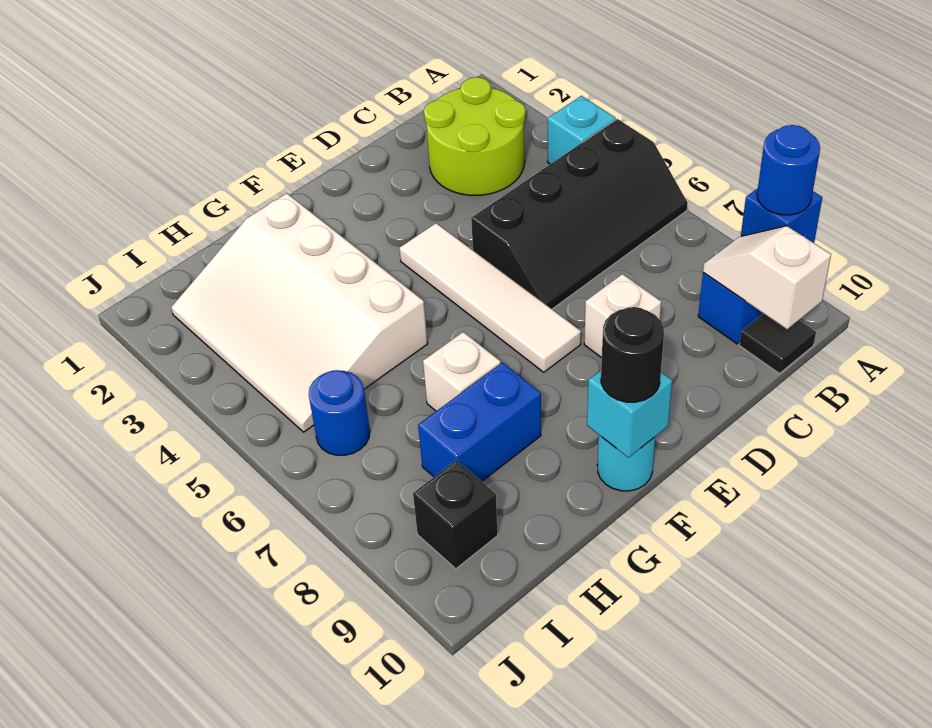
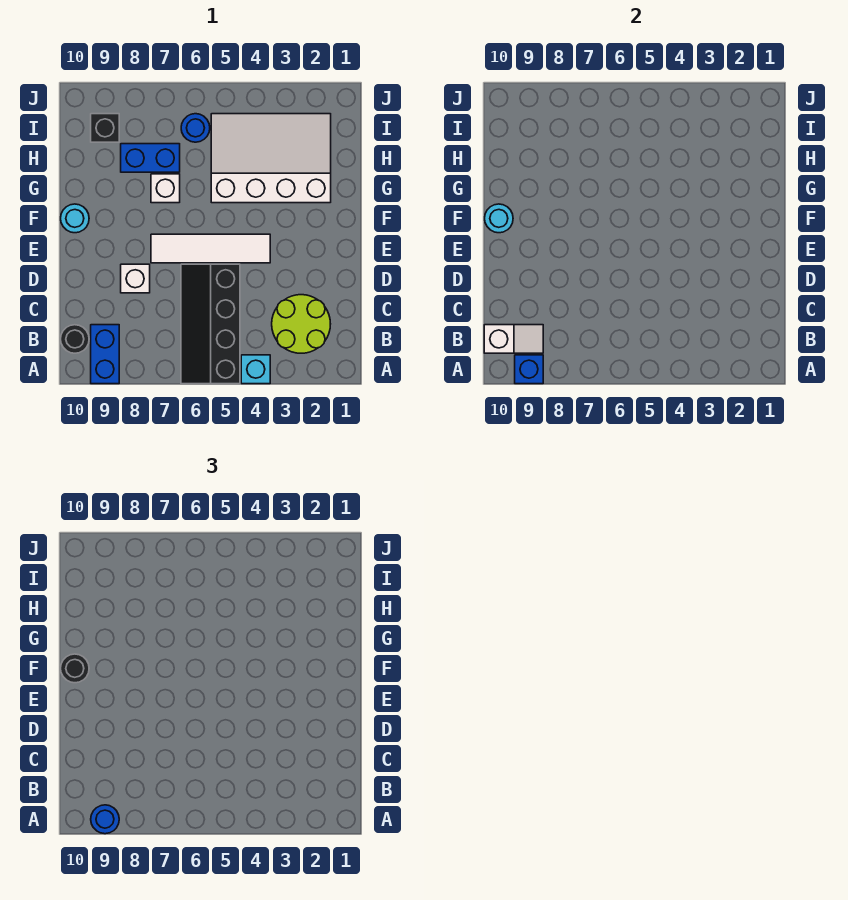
black 1x1 tile [739,314,816,374] -> black 1x1 round brick [61,325,89,353]
cyan 1x1 brick [587,370,672,458] -> cyan 1x1 round brick [485,204,513,233]
blue 1x2 brick [418,363,541,482] -> blue 1x2 brick turned to [121,144,180,172]

